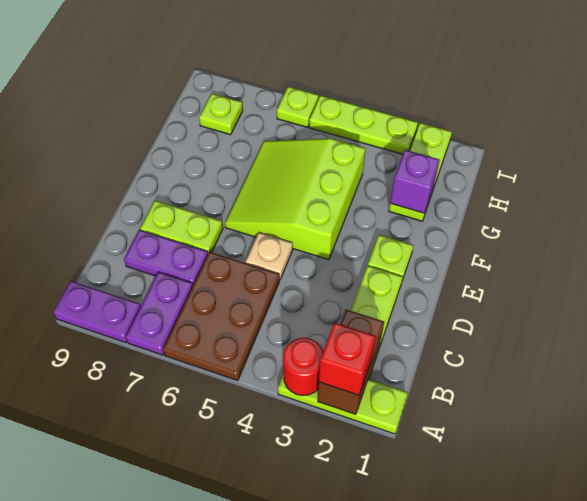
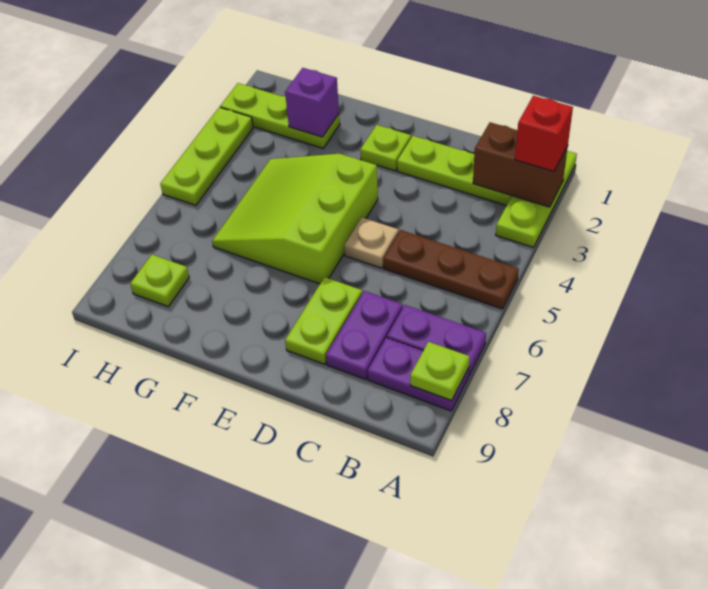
red 1x1 round brick [283,338,324,395] -> none
brown 2x3 plate [163,252,280,381] -> brown 1x3 plate [383,230,519,309]
purple 1x2 plate [53,281,141,343] -> purple 1x2 plate turned to [368,338,469,411]
lime 3x3 slope [225,139,365,260] -> lime 3x3 slope turned to [212,154,378,284]
lime 1x1 plate [277,87,319,127] -> lime 1x1 plate moved to [410,342,470,401]

